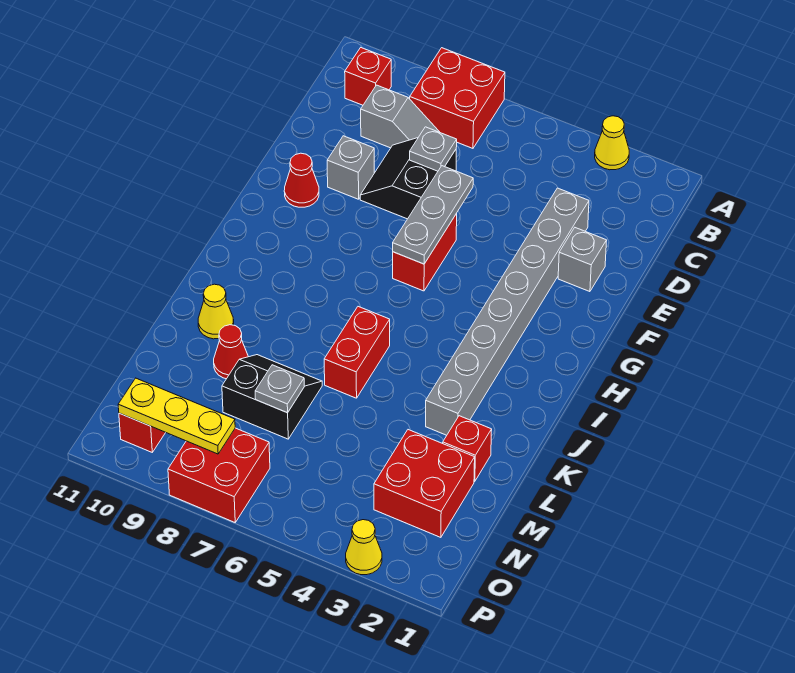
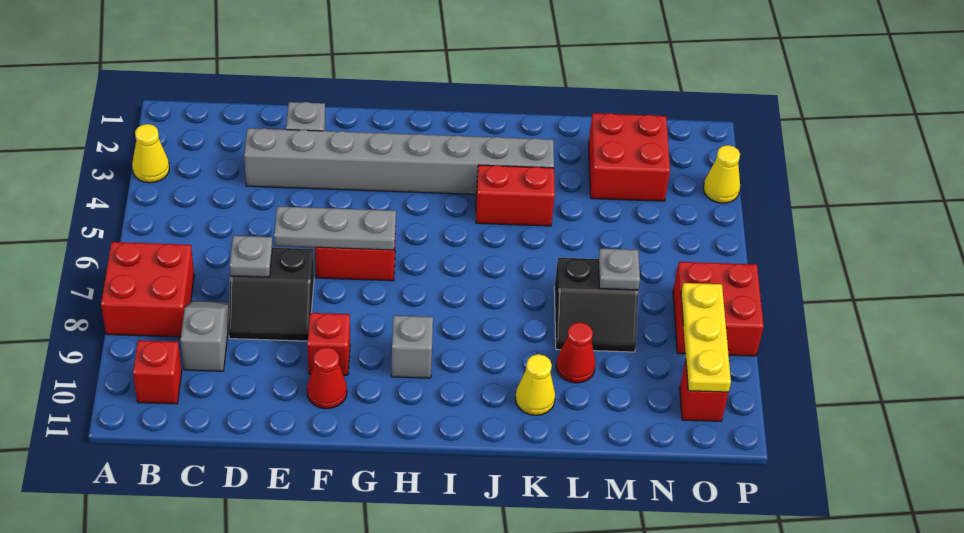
grey 1x1 brick [327,136,374,199] -> grey 1x1 brick moved to [391,316,433,378]
red 1x2 brick [324,307,390,398] -> red 1x2 brick moved to [476,165,555,226]
red 1x1 brick [443,416,492,481] -> red 1x1 brick moved to [308,313,350,375]
black 2x2 slope [222,355,322,439] -> black 2x2 slope turned to [554,258,638,352]

